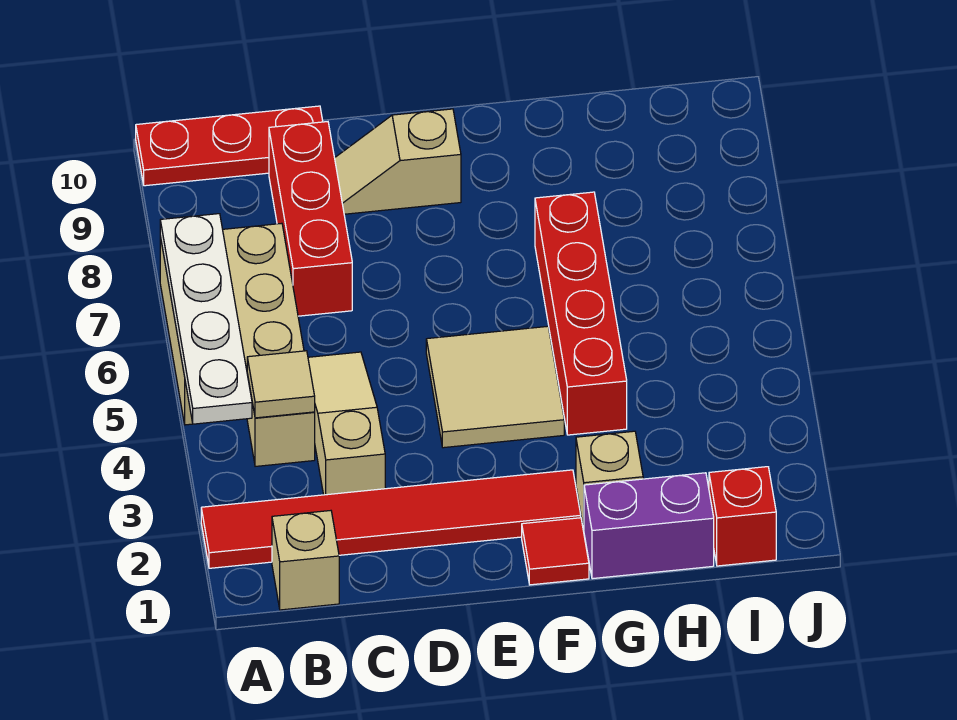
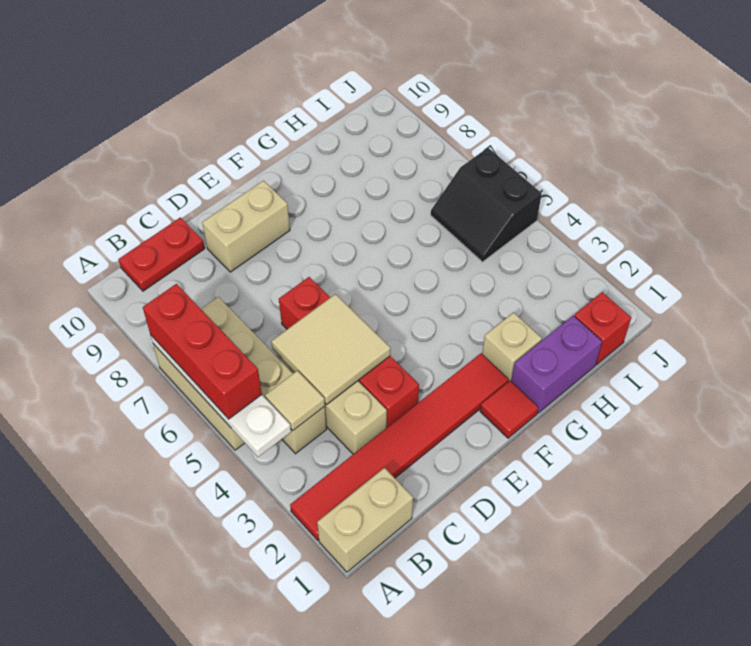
red 1x3 plate [136,106,323,186] -> red 1x2 plate [118,217,205,291]
tan 1x1 brick [272,511,339,610] -> tan 1x2 brick [317,468,413,572]
red 1x3 brick [269,122,352,316] -> red 1x3 brick moved to [143,284,262,419]
tan 1x2 slope [335,109,461,214] -> tan 1x2 brick [202,181,290,272]
tan 2x2 tile [426,326,564,448] -> tan 2x2 tile moved to [272,294,390,405]
red 1x4 brick [535,192,627,435] -> red 1x4 brick moved to [279,277,419,428]
none -> black 2x2 slope [431,148,542,262]

